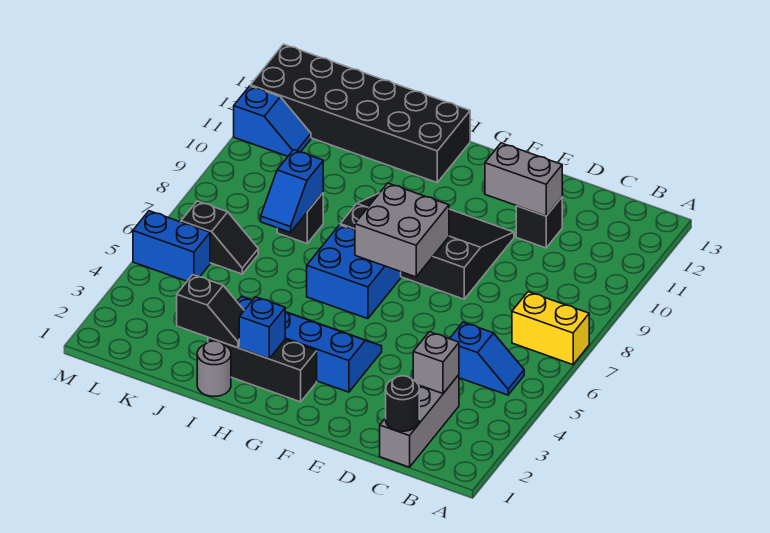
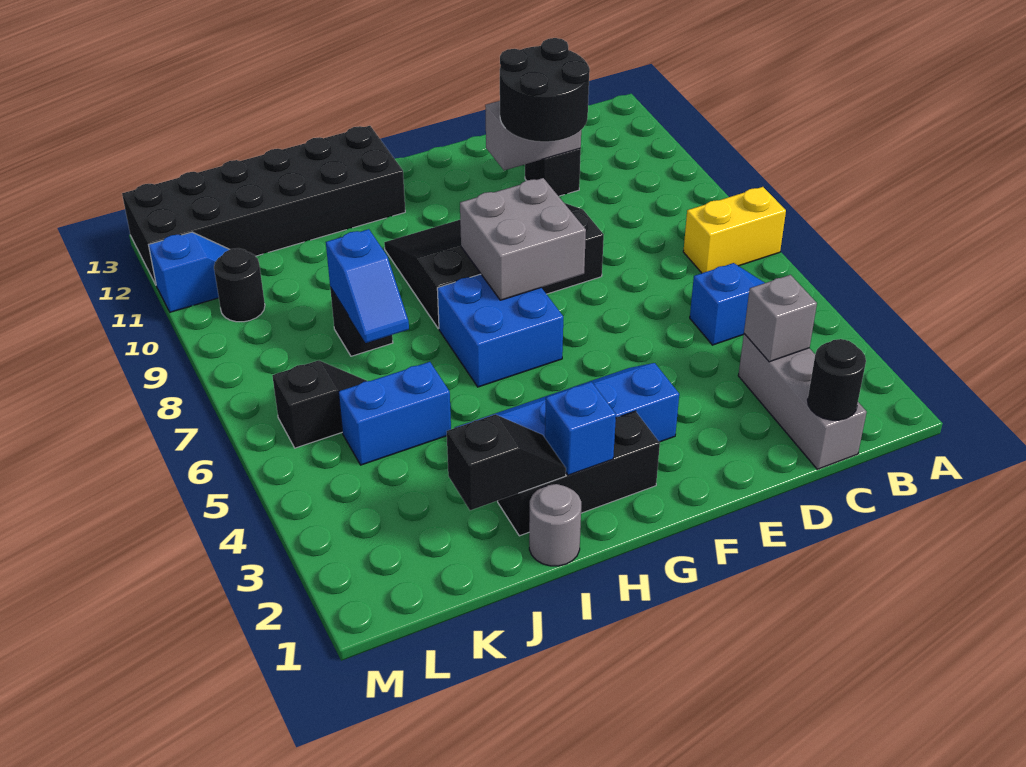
none -> black 2x2 round brick [500,38,590,142]
blue 1x2 brick [133,211,210,281] -> blue 1x2 brick moved to [338,362,451,465]
none -> black 1x1 round brick [214,248,265,322]

